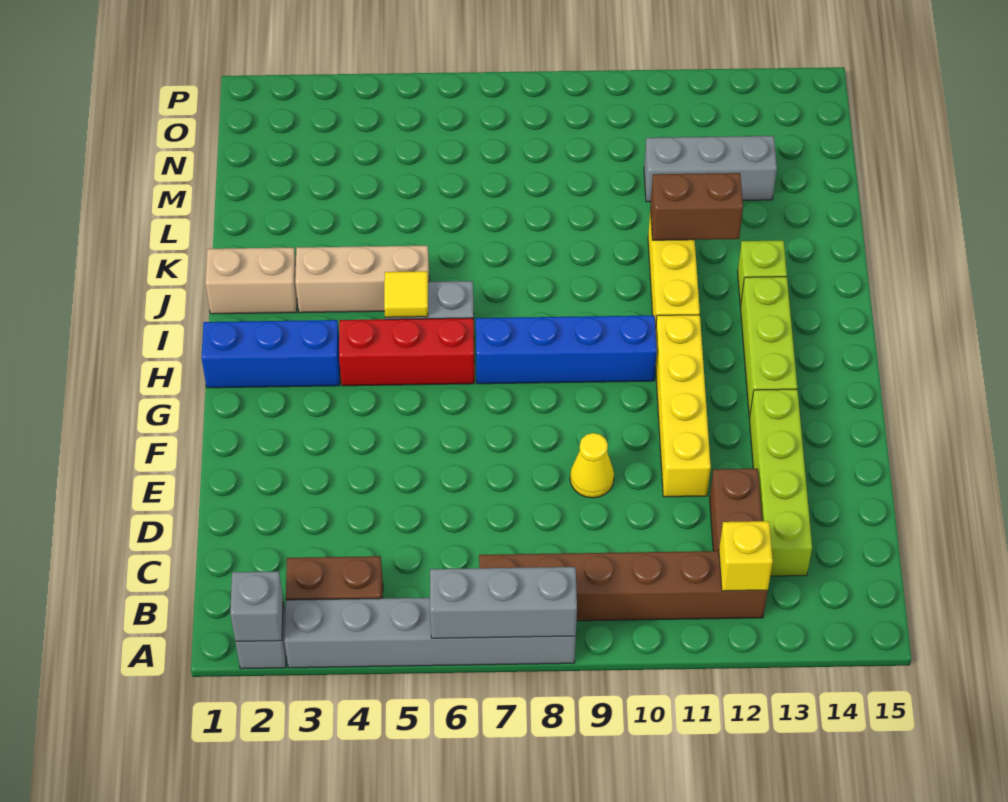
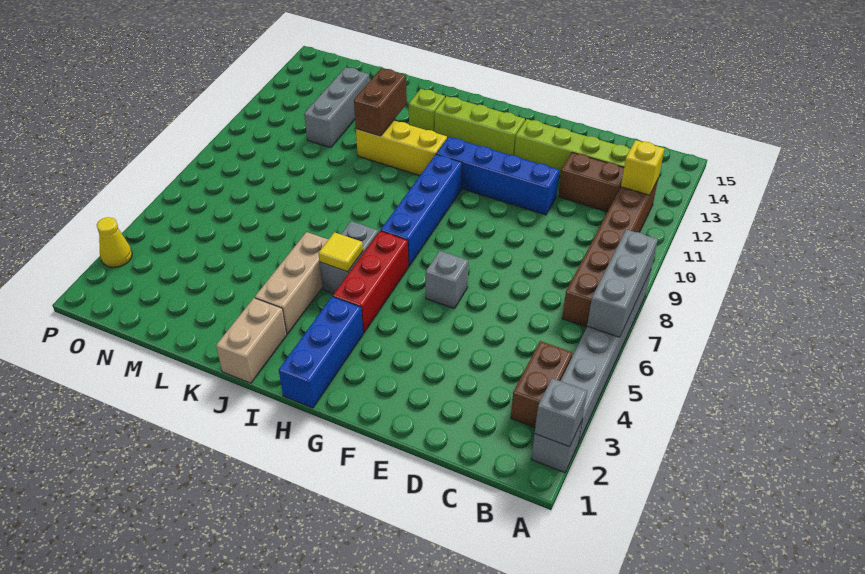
yellow 1x1 cone [570,433,614,498] -> yellow 1x1 cone moved to [97,217,132,267]
yellow 1x4 brick [656,315,711,497] -> blue 1x4 brick [436,137,560,215]
none -> grey 1x1 brick [426,251,468,309]

